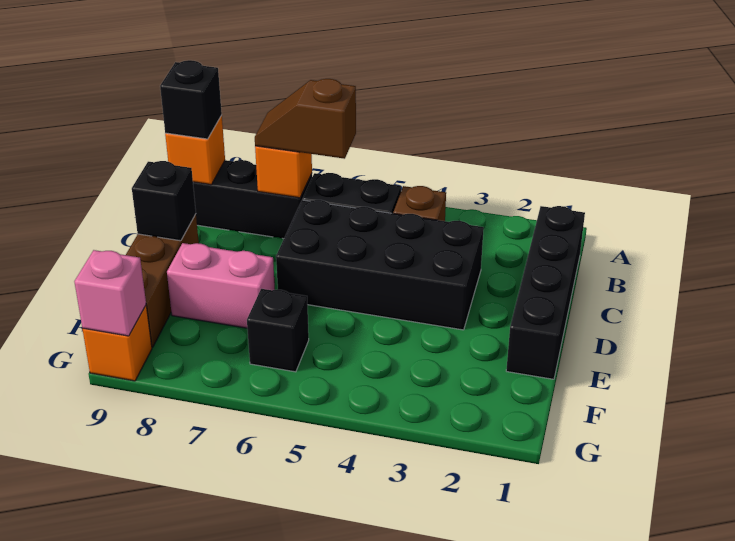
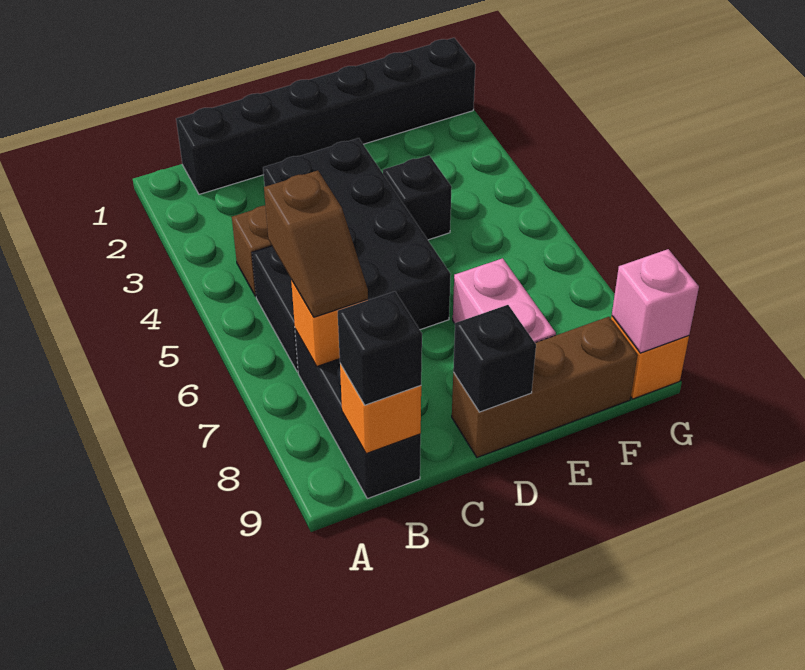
black 1x4 brick [506,206,585,379] -> black 1x6 brick [176,38,475,194]
black 1x1 brick [247,289,309,372] -> black 1x1 brick moved to [383,155,452,240]

